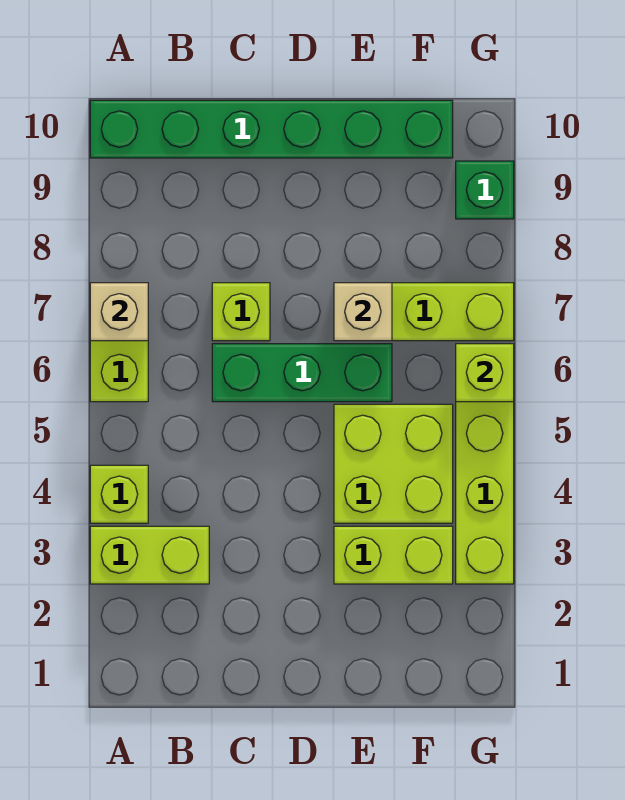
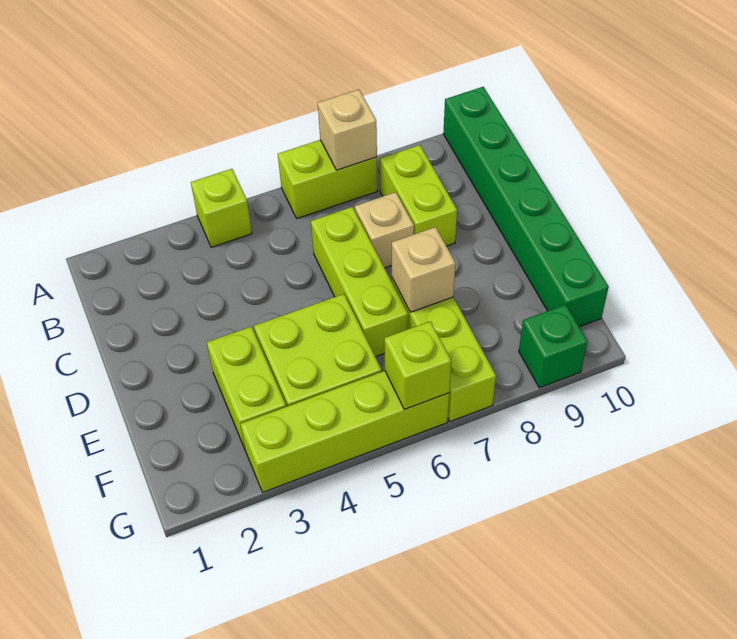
lime 1x2 brick [90,526,209,584] -> lime 1x2 brick moved to [380,145,457,246]
green 1x3 brick [212,344,392,402] -> lime 1x3 brick [311,207,408,357]
lime 1x1 brick [212,283,270,341] -> tan 1x1 brick [355,192,414,268]

